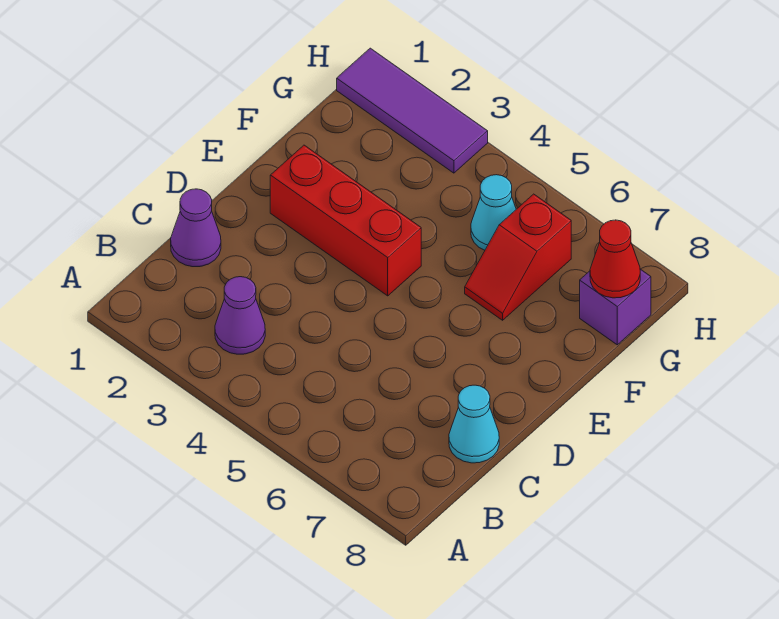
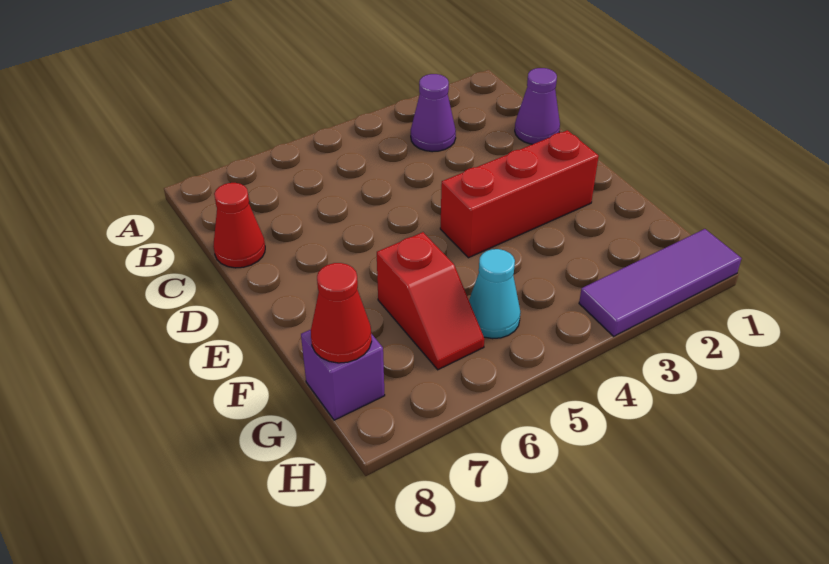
cyan 1x1 cone [449,385,499,463] -> red 1x1 cone [213,183,265,268]
red 1x2 slope [465,194,571,320] -> red 1x2 slope turned to [377,232,485,370]

